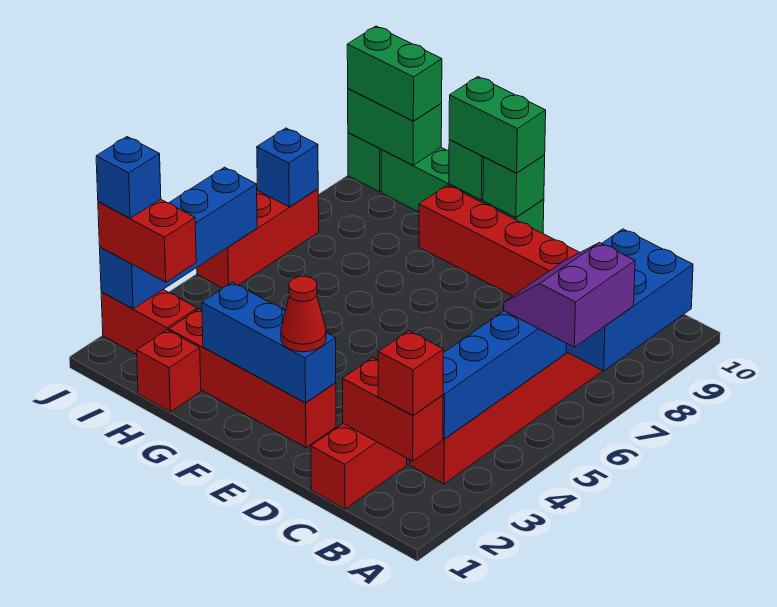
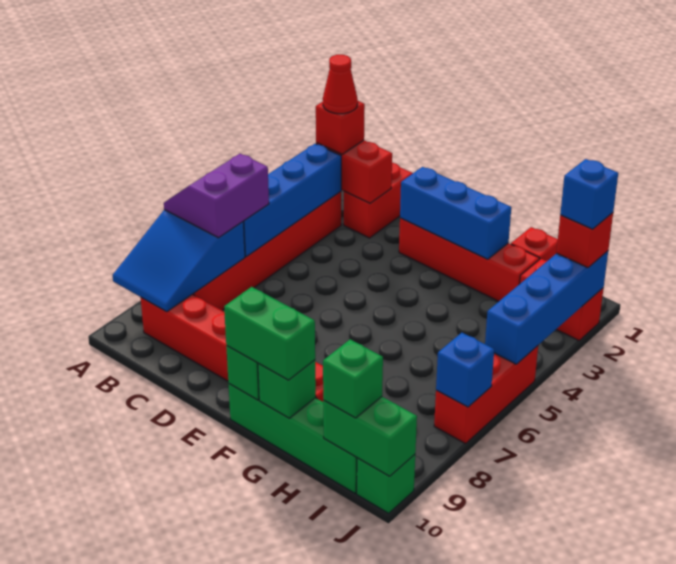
purple 2x2 slope [504,243,635,347] -> purple 2x2 slope turned to [164,154,269,238]
blue 2x3 brick [566,229,693,371] -> blue 2x3 slope [113,210,245,312]
red 1x1 cone [281,276,326,352] -> red 1x1 cone moved to [323,55,358,114]
red 1x2 brick [98,199,196,282] -> red 1x1 brick [556,213,613,268]
green 1x2 brick [347,26,442,121] -> green 1x1 brick [323,339,383,418]

